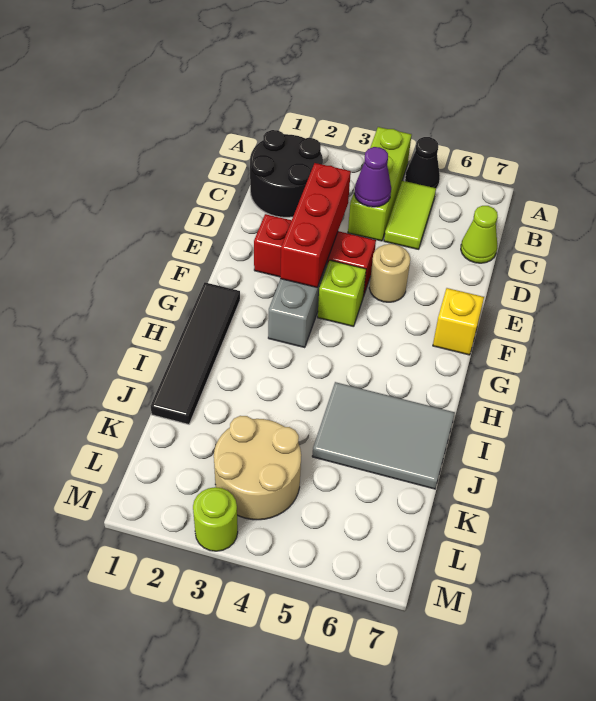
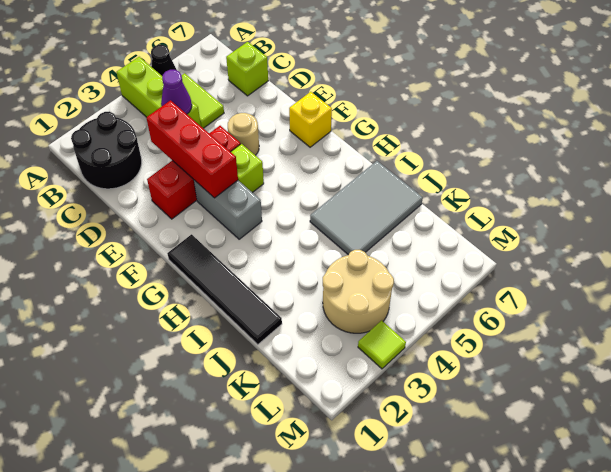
lime 1x1 cone [461,206,498,263] -> lime 1x1 brick [226,42,268,96]
lime 1x1 round brick [193,487,238,551] -> lime 1x1 tile [358,320,406,369]

